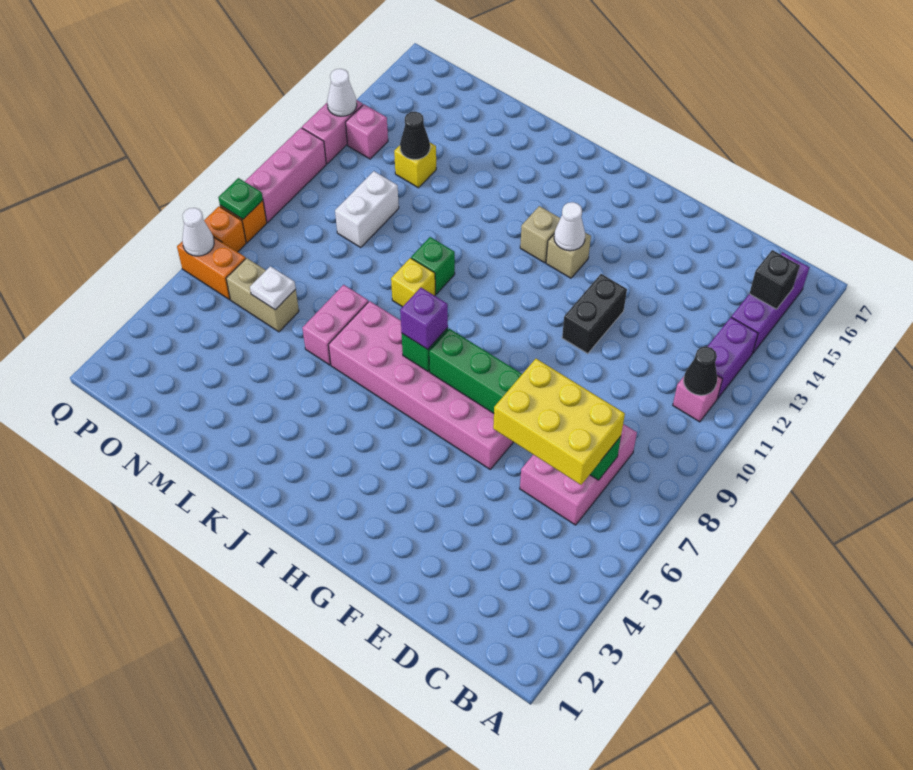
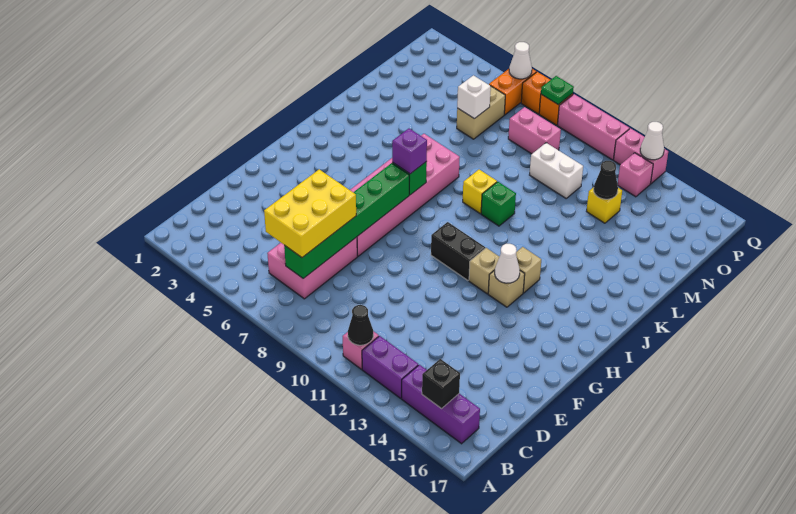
pink 2x3 brick [520,424,637,525] -> pink 2x3 brick turned to [267,237,357,299]
black 1x2 brick [562,274,627,354] -> black 1x2 brick moved to [431,222,485,280]
none -> tan 1x1 brick [469,248,499,294]
pink 1x2 brick [302,285,368,365] -> pink 1x2 brick moved to [508,107,561,154]
white 1x1 plate [250,266,296,310] -> white 1x1 brick [457,75,491,119]

